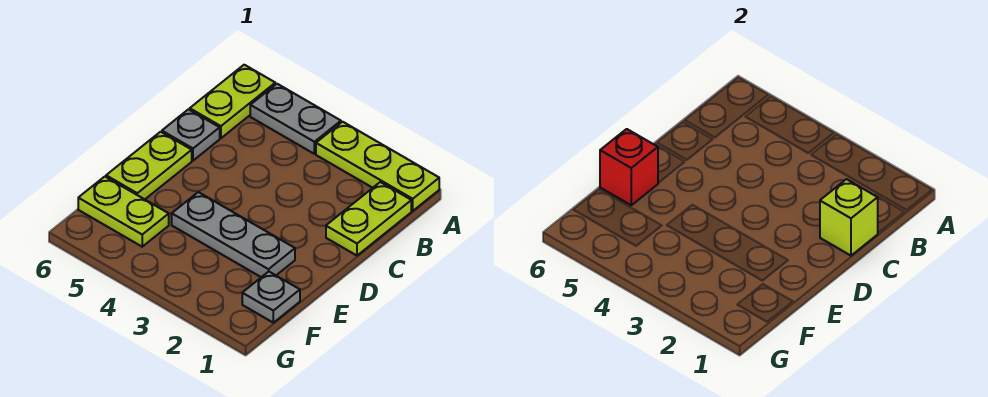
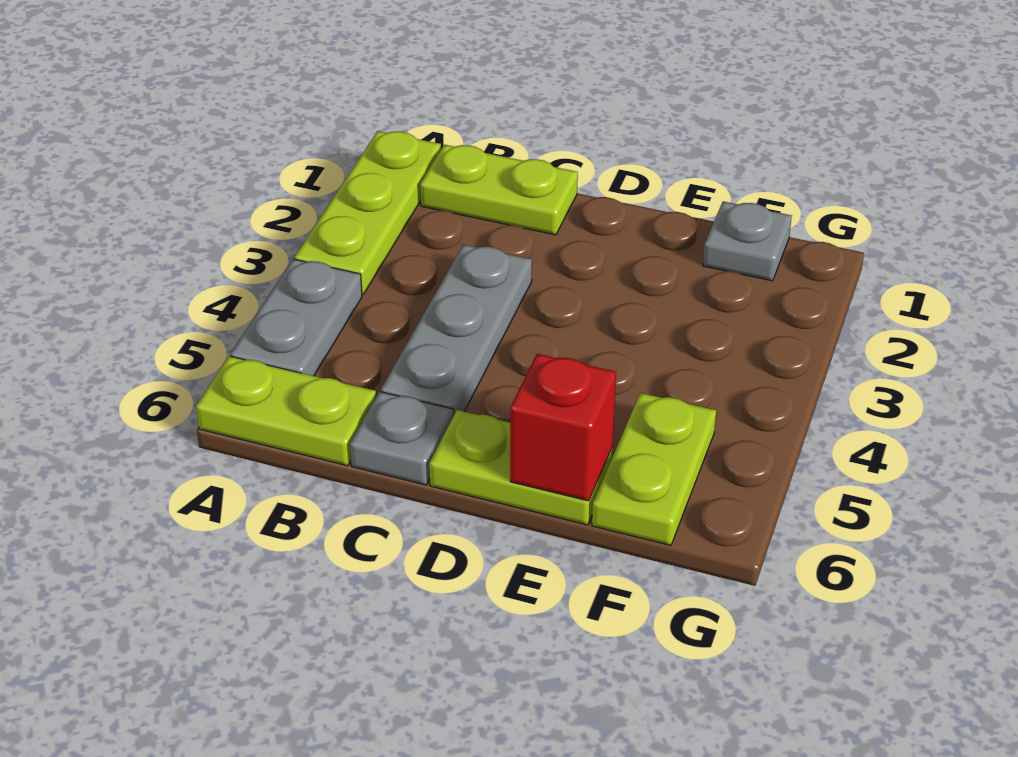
lime 1x1 brick [820,179,878,256] -> none
grey 1x3 plate [172,192,295,277] -> grey 1x3 plate moved to [381,244,532,416]

